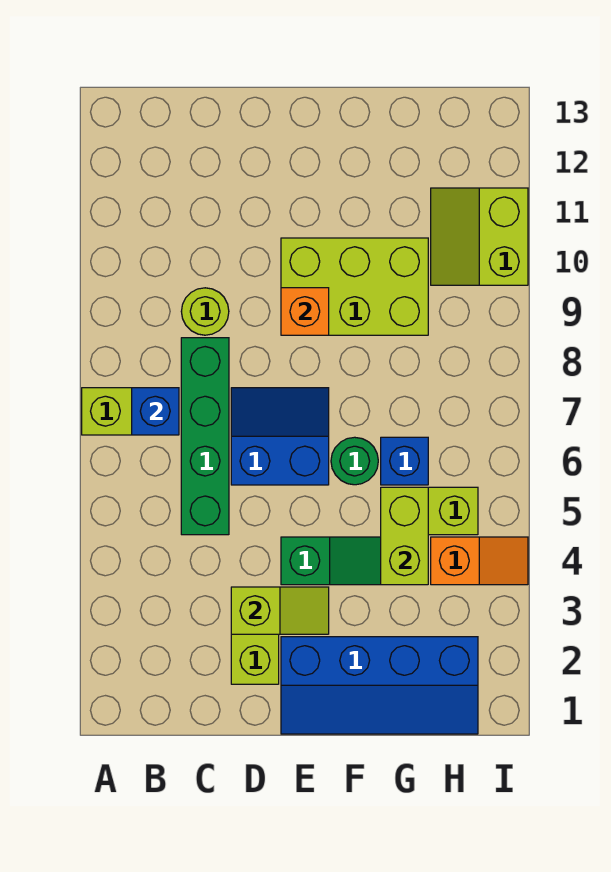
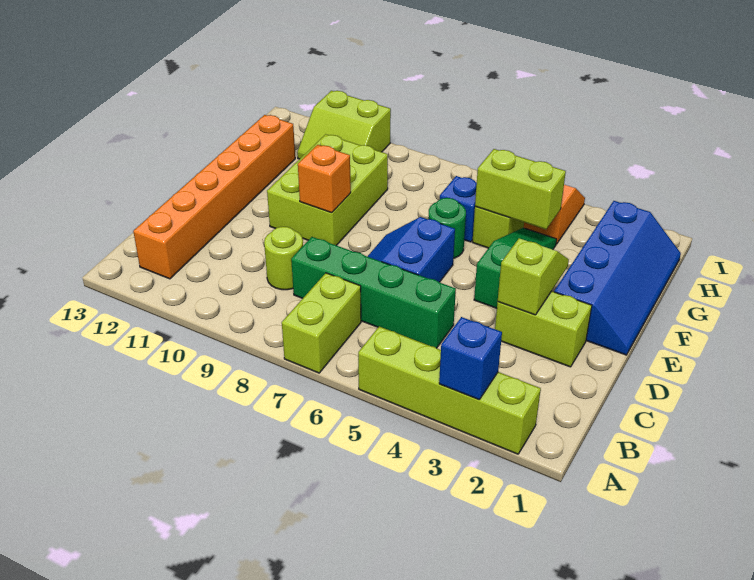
none -> lime 1x4 brick [358,326,541,454]
blue 1x1 brick [132,388,179,435] -> blue 1x1 brick moved to [439,317,502,399]
none -> orange 1x6 brick [133,115,295,279]

